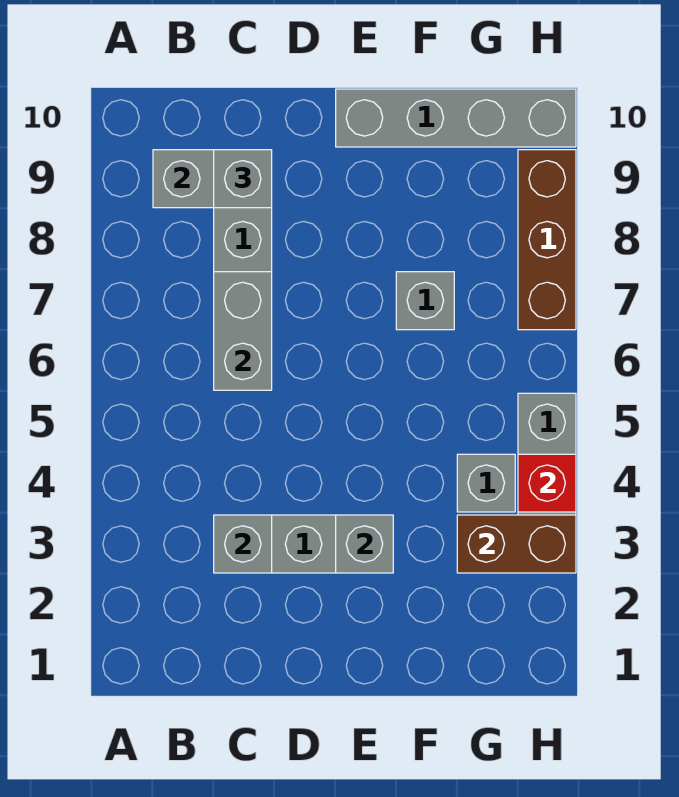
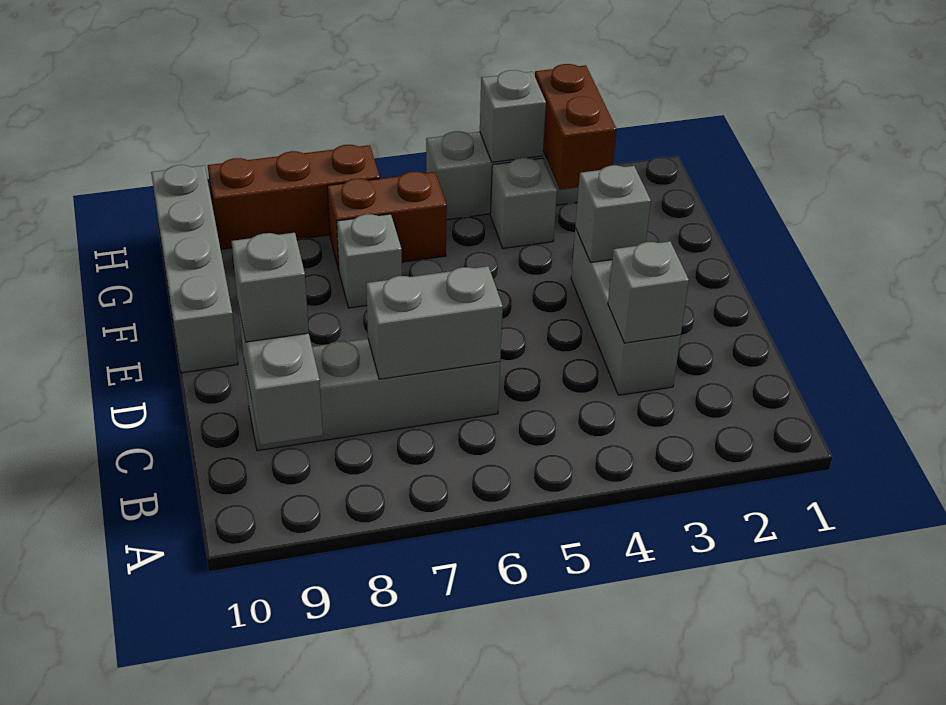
none -> brown 1x2 brick [327,172,447,269]
red 1x1 brick [518,454,576,512] -> grey 1x1 brick [480,70,546,162]

